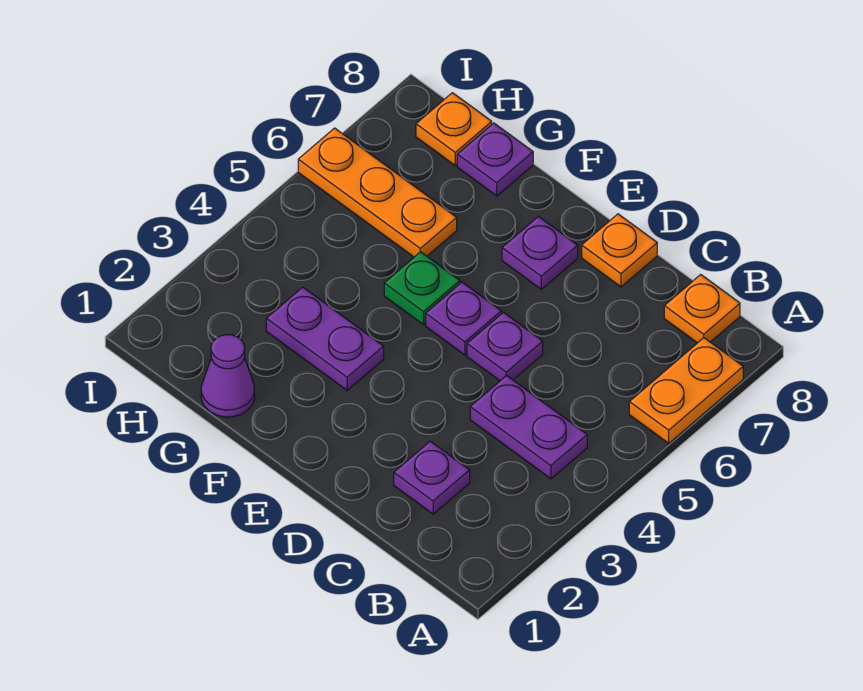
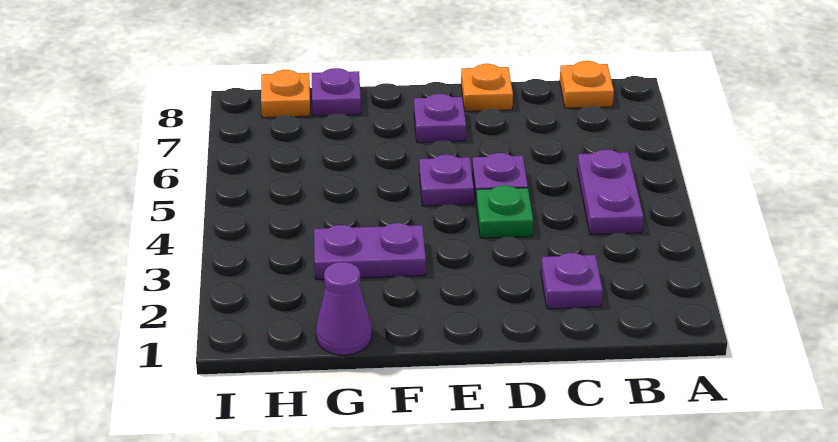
orange 1x2 plate [629,338,743,443] -> none
purple 1x2 plate [470,375,587,479] -> purple 1x2 plate turned to [577,150,643,235]
green 1x1 plate [384,252,460,325] -> green 1x1 plate moved to [476,185,533,238]
orange 1x3 plate [298,128,457,257] -> none

